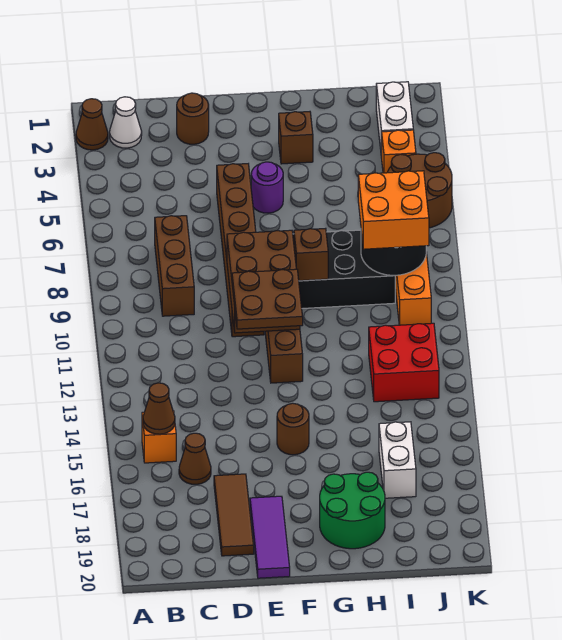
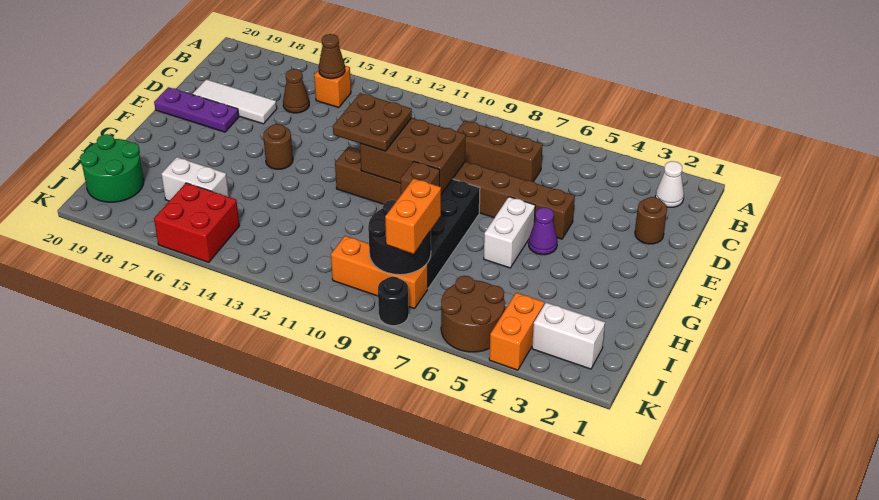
brown 1x1 cone [76,99,108,150] -> none
brown 1x3 tile [214,474,254,556] -> white 1x3 tile [192,79,277,124]
purple 1x3 tile [250,496,290,578] -> purple 1x3 plate [154,87,239,132]
purple 1x1 round brick [251,162,283,213] -> purple 1x1 cone [528,207,557,255]
none -> white 1x2 brick [484,197,535,268]
brown 1x1 brick [279,112,313,164] -> none
green 2x2 round brick [320,472,385,549] -> green 2x2 round brick moved to [80,134,144,202]
orange 2x2 brick [358,171,429,249] -> orange 1x2 brick [385,178,441,254]
red 2x2 brick [369,323,439,402] -> red 2x2 brick moved to [154,183,239,262]
orange 1x1 brick [382,130,416,173] -> orange 1x2 brick [489,293,544,370]
none -> black 1x1 round brick [378,277,409,326]

